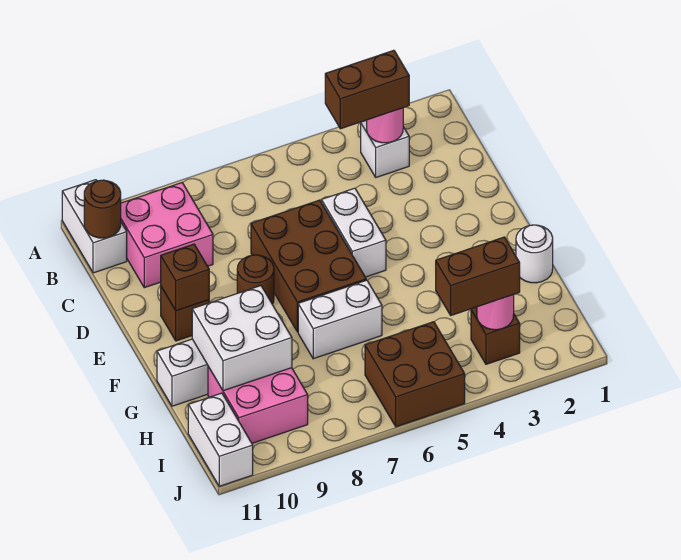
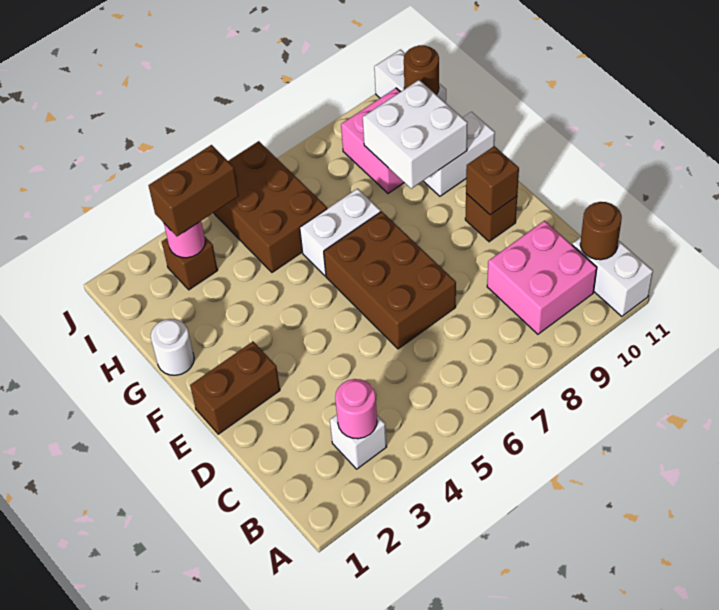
brown 1x2 brick [325,50,409,129] -> brown 1x2 brick moved to [190,342,280,434]
white 1x2 brick [322,188,386,277] -> none
brown 1x1 round brick [237,255,274,304] -> brown 1x1 round brick moved to [404,45,439,95]
brown 2x2 brick [365,322,465,427] -> brown 2x3 brick [214,141,327,272]

